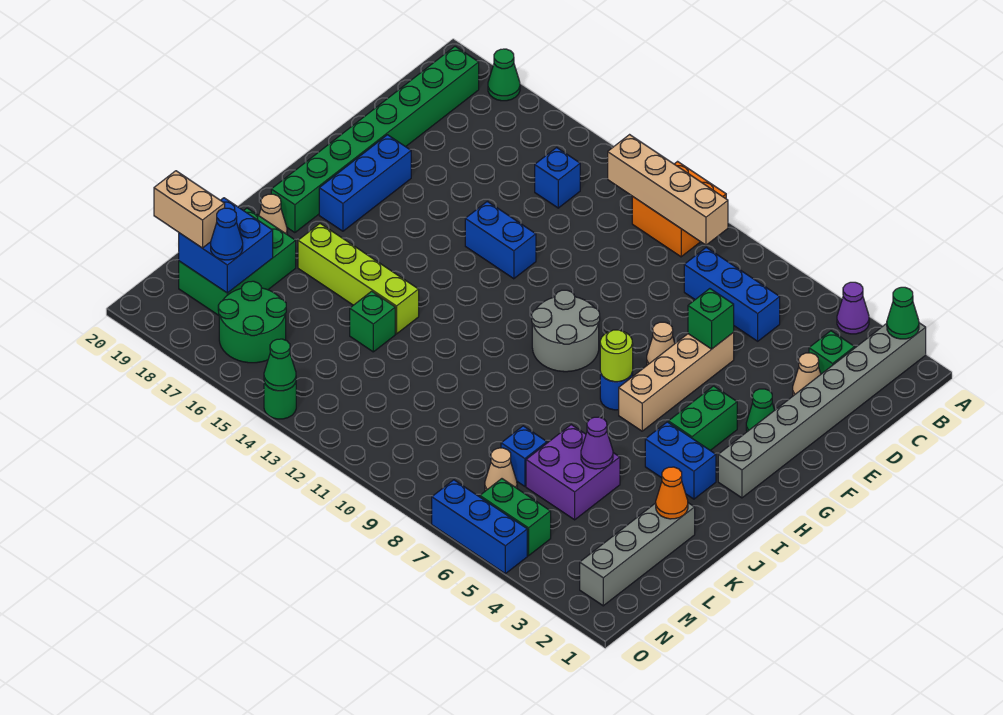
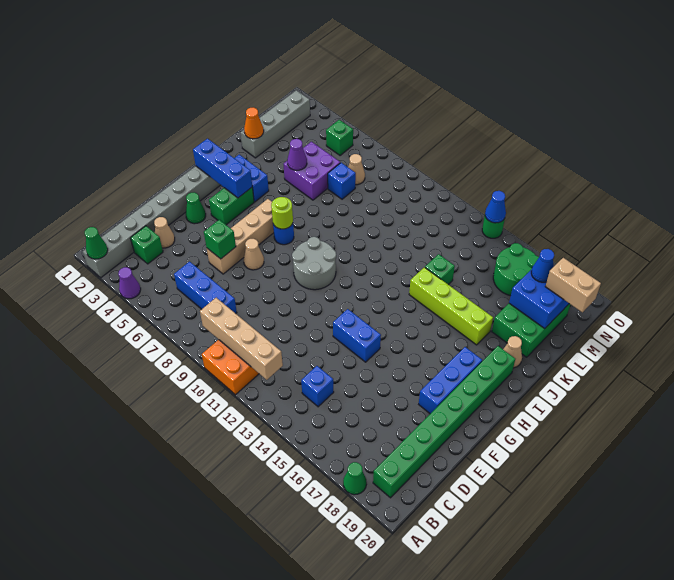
green 1x2 brick [480,479,551,556] -> green 1x1 brick [326,120,353,155]
blue 1x3 brick [432,480,527,574] -> blue 1x3 brick moved to [193,139,252,198]
green 1x1 cone [264,339,296,391] -> blue 1x1 cone [485,191,506,223]

